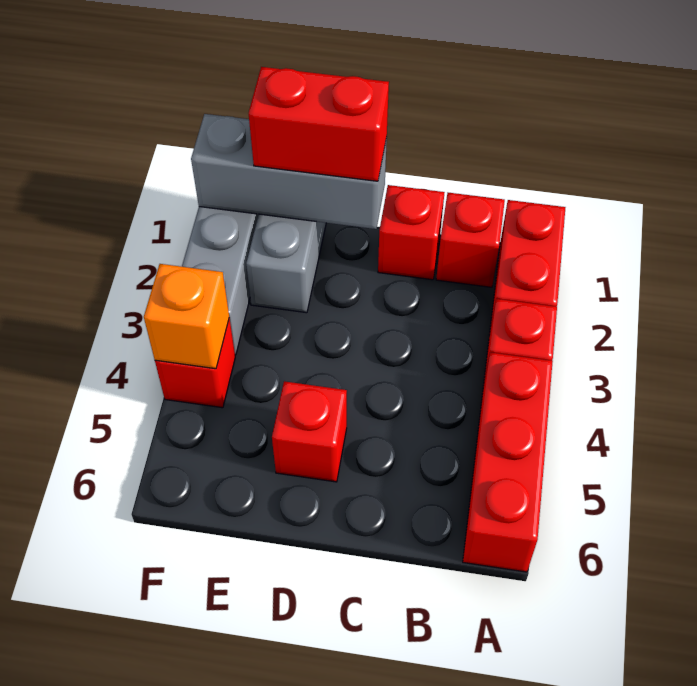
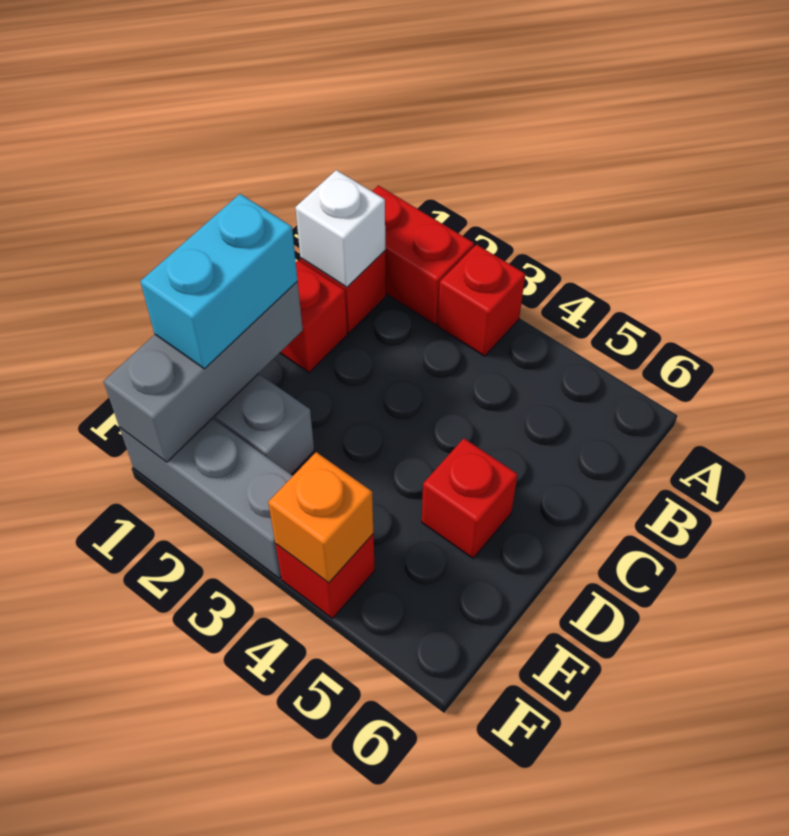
red 1x3 brick [463,352,553,572] -> none
none -> white 1x1 brick [295,170,385,287]
red 1x2 brick [249,67,389,181] -> cyan 1x2 brick [140,194,298,369]

